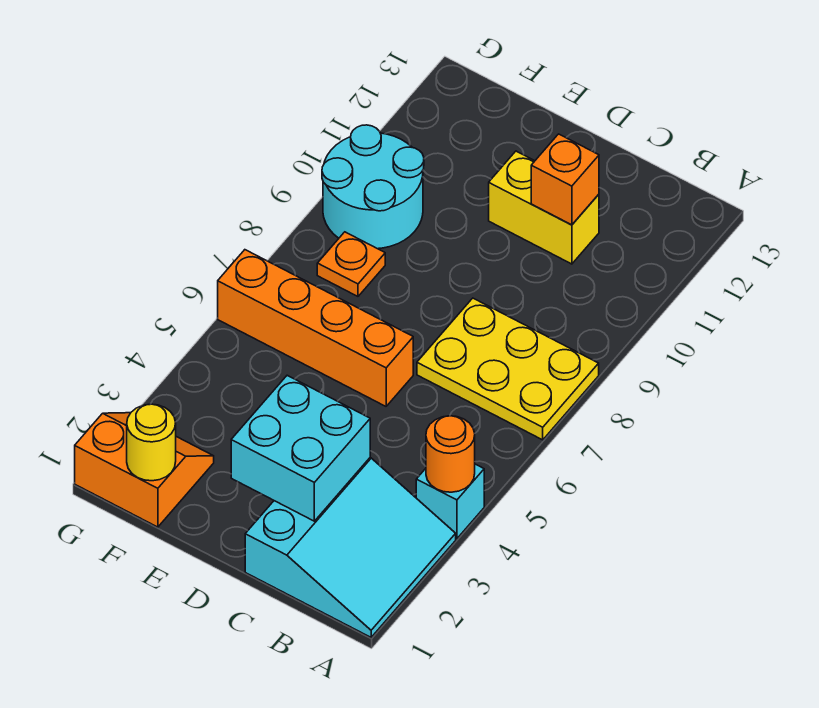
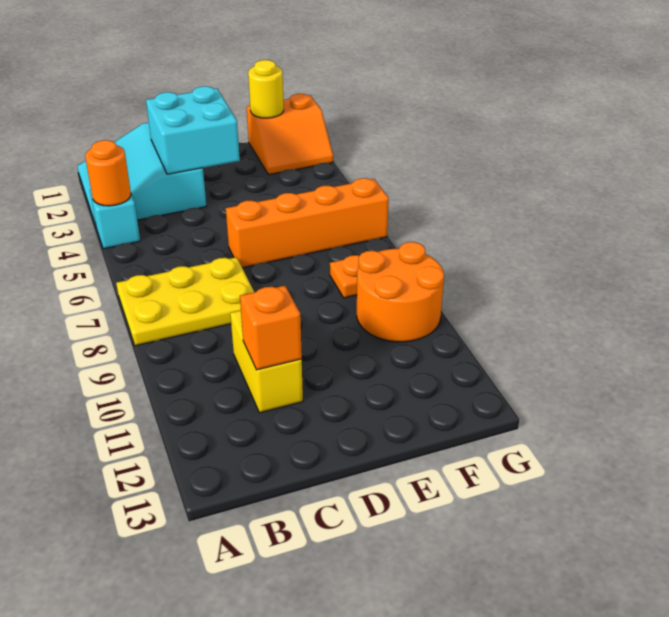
yellow 1x2 brick [489,151,599,264] -> yellow 1x2 brick turned to [230,310,303,413]
cyan 2x2 round brick [322,125,424,249] -> orange 2x2 round brick [357,242,444,342]

